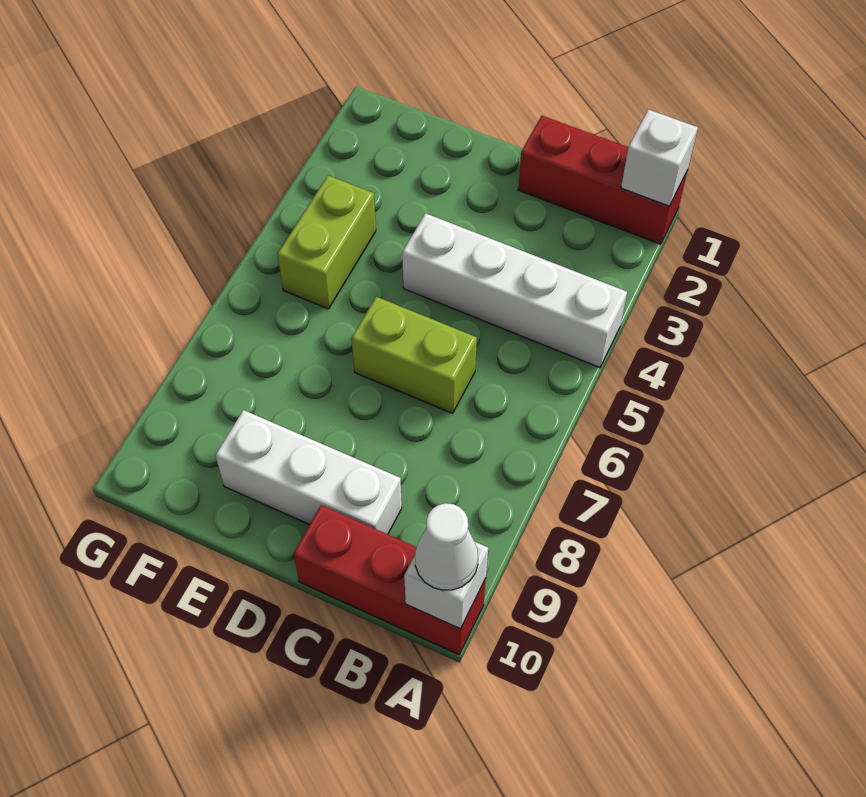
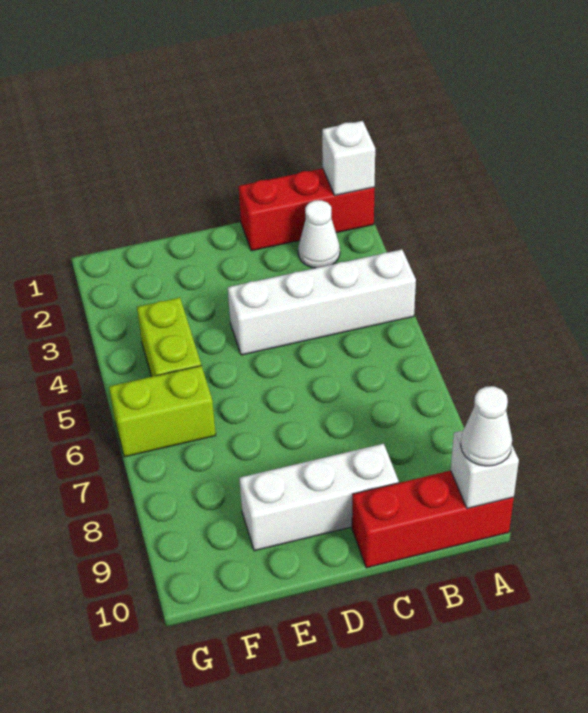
none -> white 1x1 cone [298,200,340,268]
lime 1x2 brick [351,297,477,413] -> lime 1x2 brick moved to [109,366,216,457]

